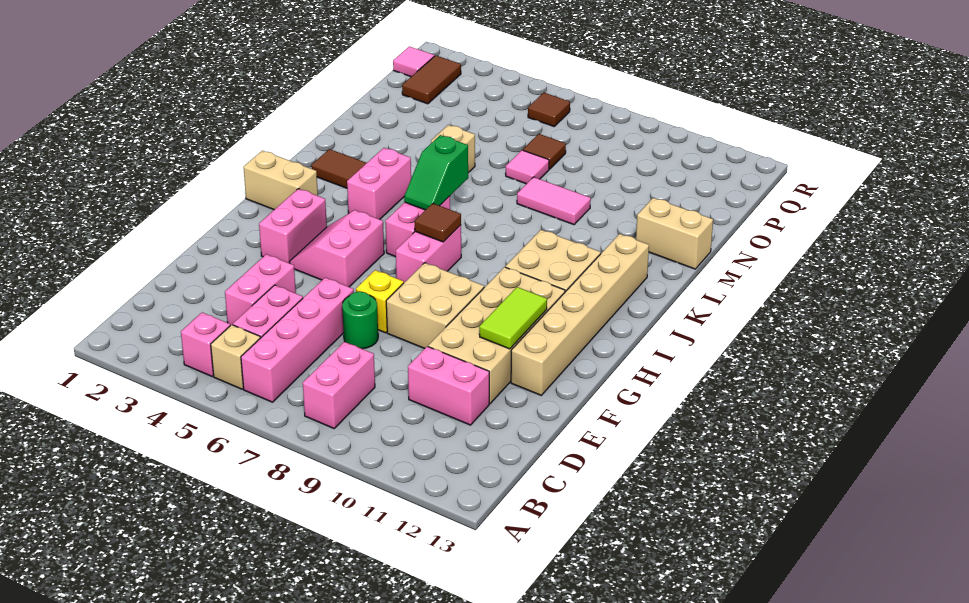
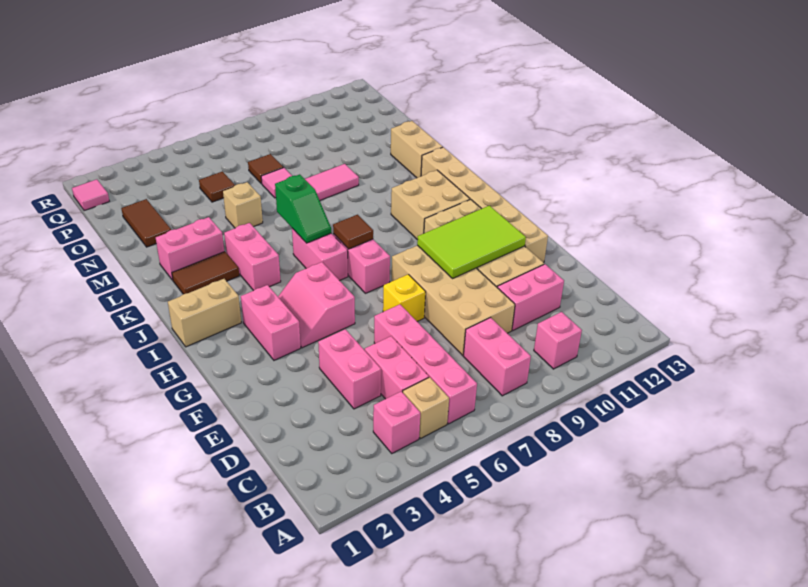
none -> pink 1x1 brick [534,312,582,369]
green 1x1 round brick [342,292,378,349] -> none
tan 2x2 brick [386,263,484,349] -> tan 2x4 brick [392,245,515,355]
lime 1x2 tile [479,287,547,349] -> lime 2x3 tile [417,206,526,278]
none -> pink 1x2 brick [156,217,224,280]
tan 1x2 brick [636,198,713,269] -> tan 1x2 brick turned to [391,121,443,178]
brown 1x2 tile [402,55,461,104] -> brown 1x2 tile moved to [121,199,171,247]
brown 1x1 tile [528,93,570,126] -> brown 1x1 tile moved to [199,171,235,202]

